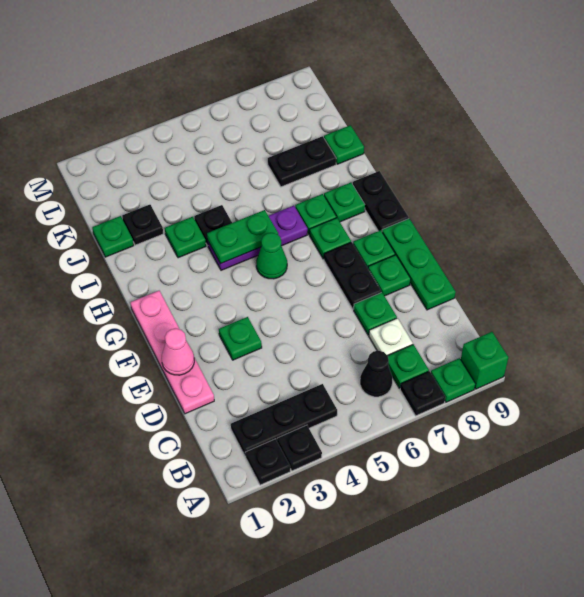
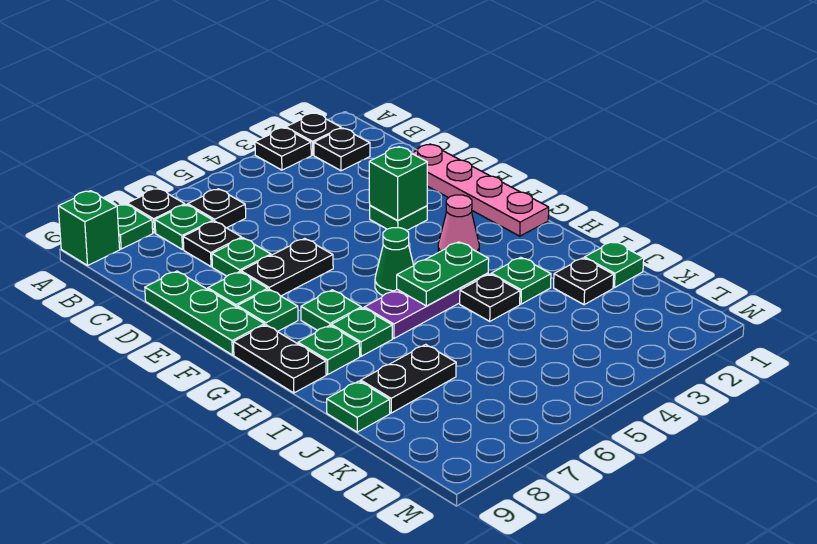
black 1x3 plate [231,384,337,456] -> black 1x1 plate [314,128,370,171]
black 1x1 cone [360,351,392,397] -> black 1x1 plate [188,189,246,228]
white 1x1 plate [369,318,413,356] -> black 1x1 plate [183,221,242,267]
pink 1x1 cone [162,328,194,375] -> pink 1x1 cone moved to [438,195,479,253]
none -> green 1x1 brick [369,147,427,221]
black 1x2 plate [324,242,381,309] -> black 1x2 plate turned to [241,238,333,296]

